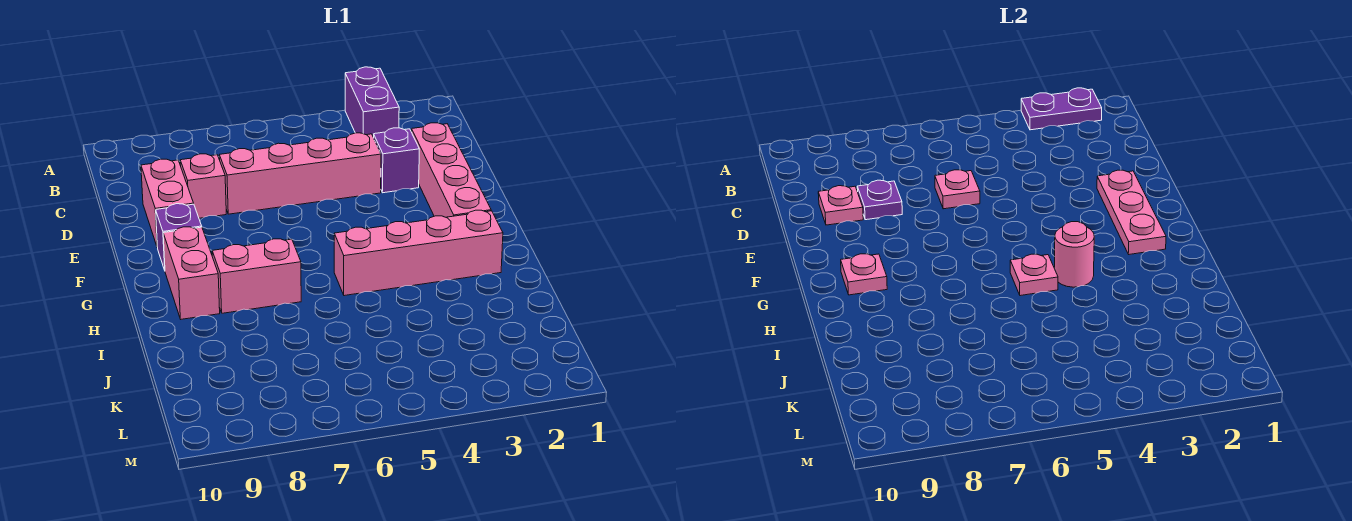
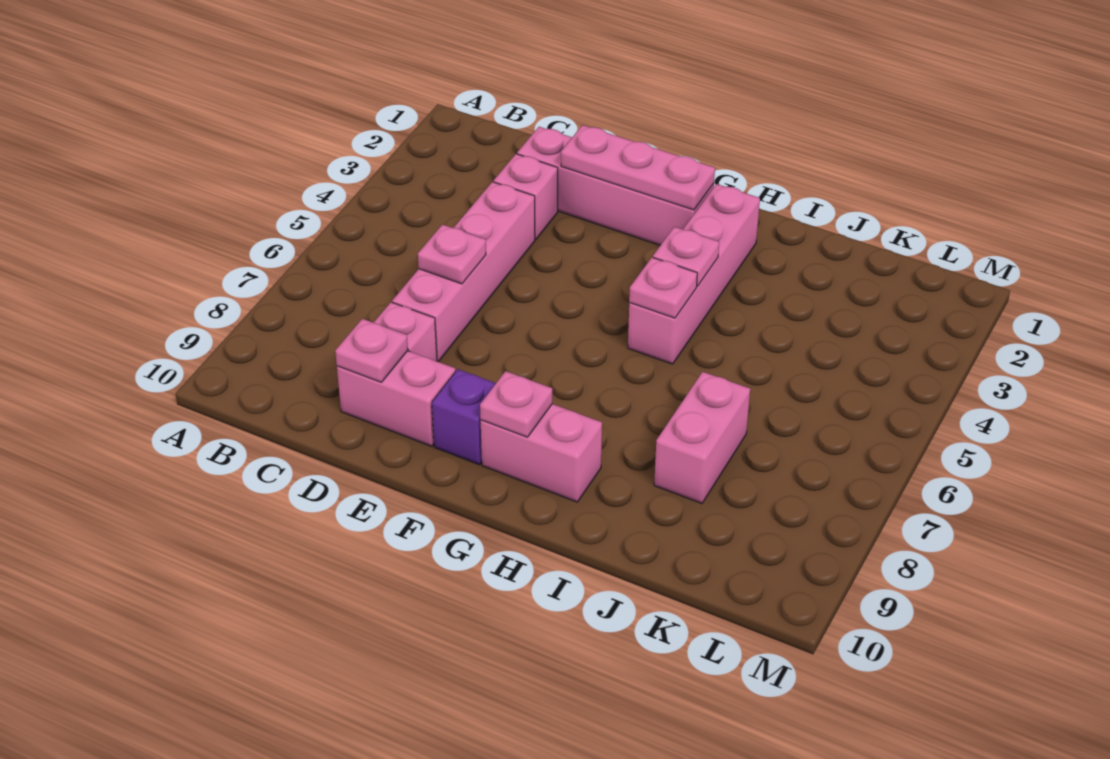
purple 1x2 plate [1021,88,1102,130] -> none
purple 1x2 brick [345,67,399,137] -> none
purple 1x1 brick [374,128,419,193] -> pink 1x1 brick [494,154,558,240]
purple 1x1 plate [857,180,902,220] -> none
pink 1x1 round brick [1054,222,1094,287] -> pink 1x1 plate [653,227,719,286]
pink 1x2 brick [212,239,301,313] -> pink 1x2 brick moved to [654,372,750,503]

